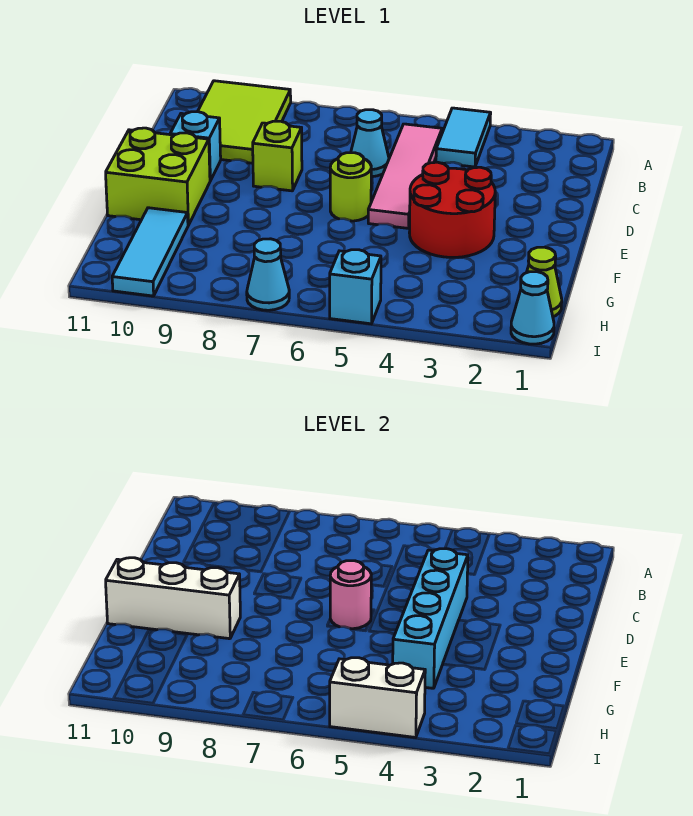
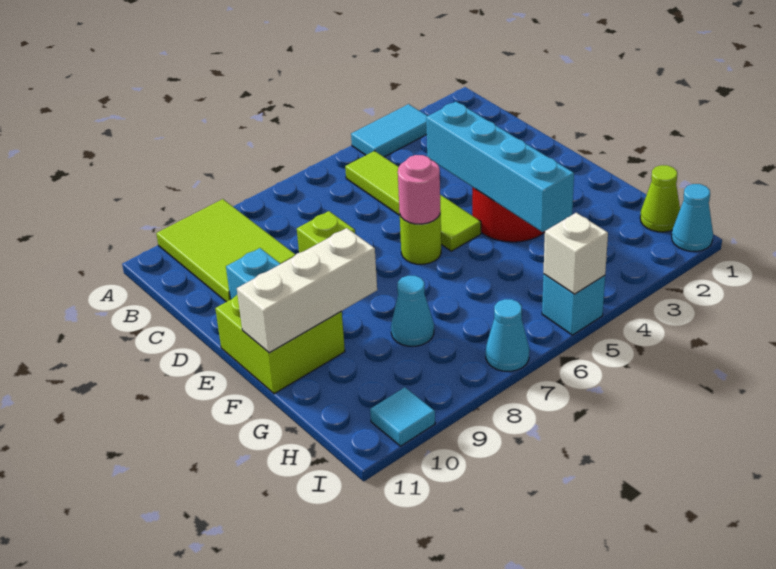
cyan 1x2 tile [436,108,491,167] -> cyan 1x2 tile turned to [351,104,427,157]
pink 1x4 tile [368,124,442,228] -> lime 1x4 tile [345,151,481,251]
cyan 1x1 cone [351,110,389,177] -> cyan 1x1 cone moved to [391,276,434,346]
cyan 1x3 tile [112,208,188,296] -> cyan 1x1 tile [370,387,435,446]
white 1x2 brick [330,658,425,737] -> white 1x1 brick [543,213,608,294]

